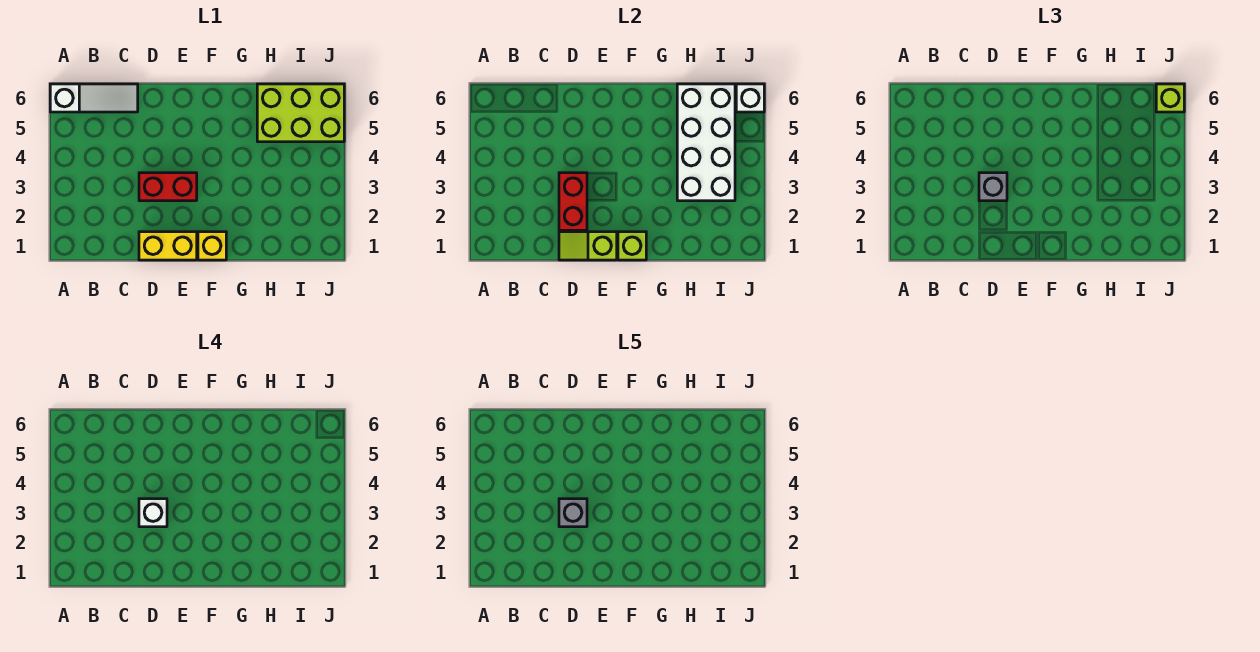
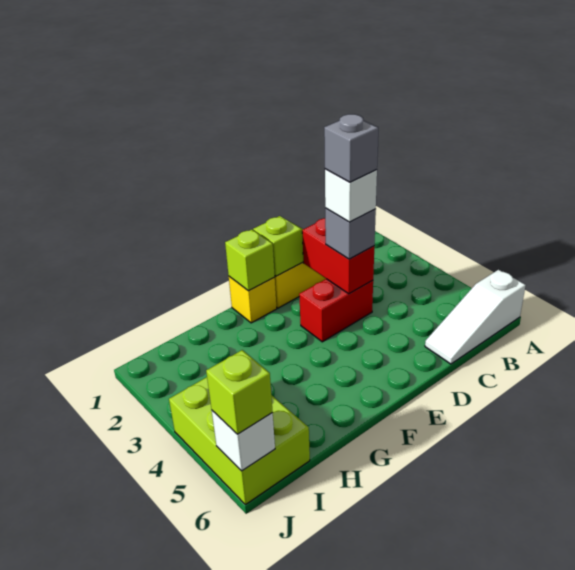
white 2x4 brick [677,84,735,201] -> none
lime 2x3 brick [257,84,344,142] -> lime 2x3 brick turned to [169,377,310,505]

